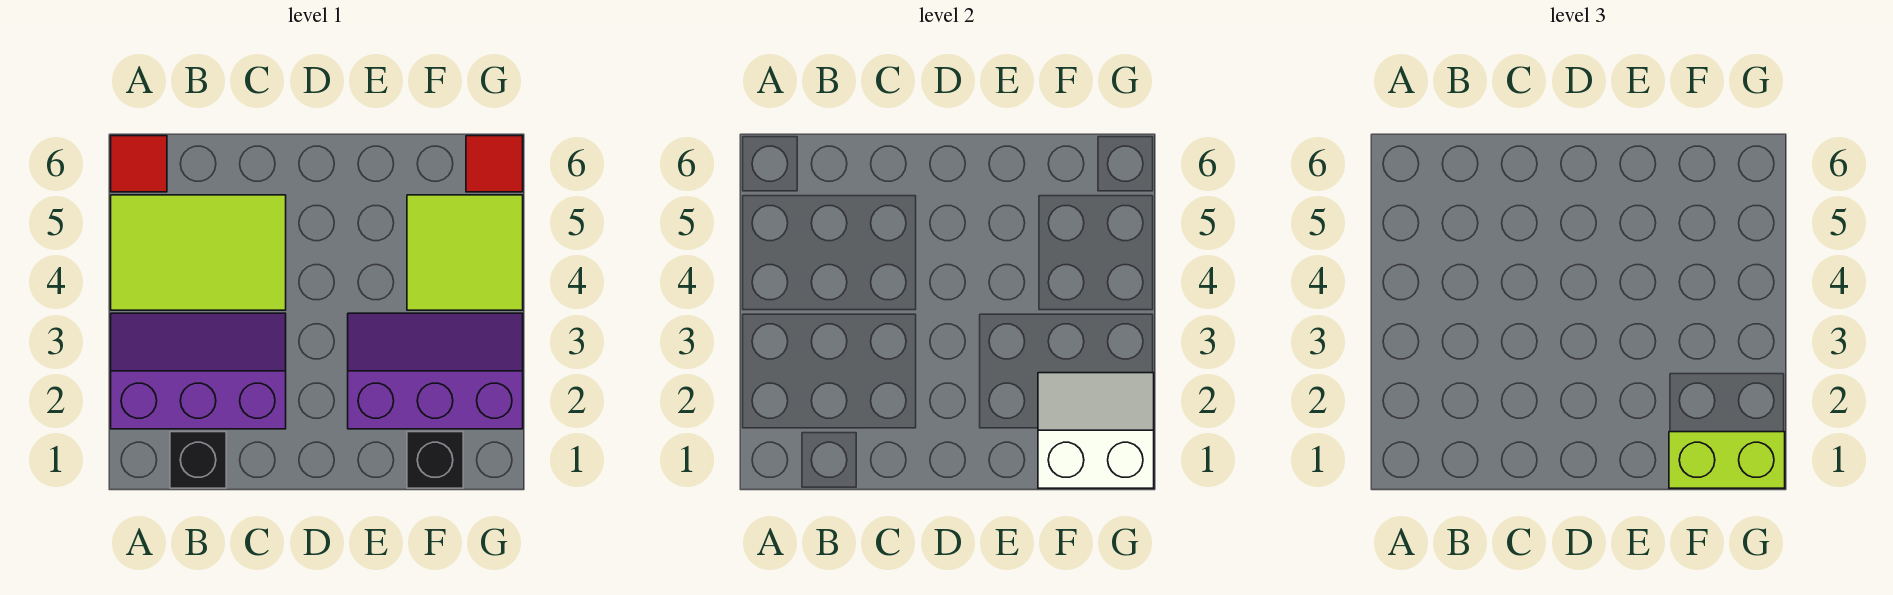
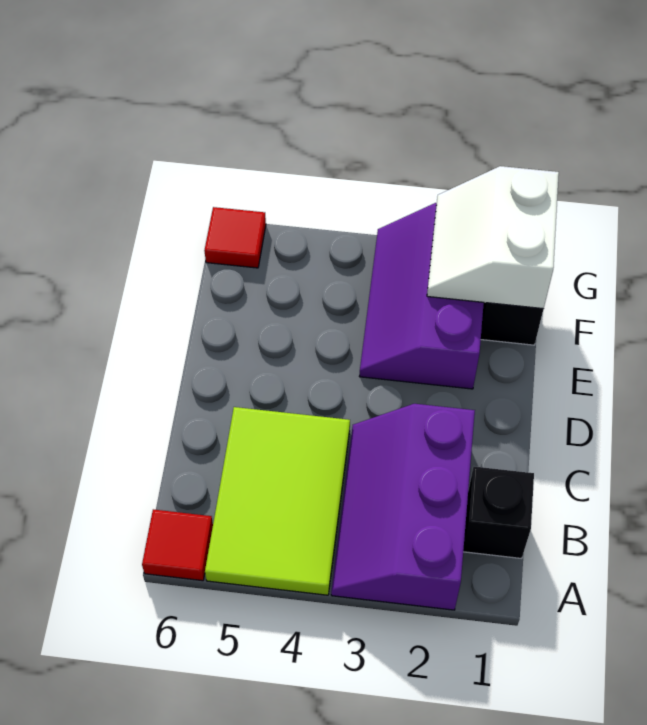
lime 1x2 brick [1669,432,1785,488] -> none
lime 2x2 tile [407,195,523,310] -> none

